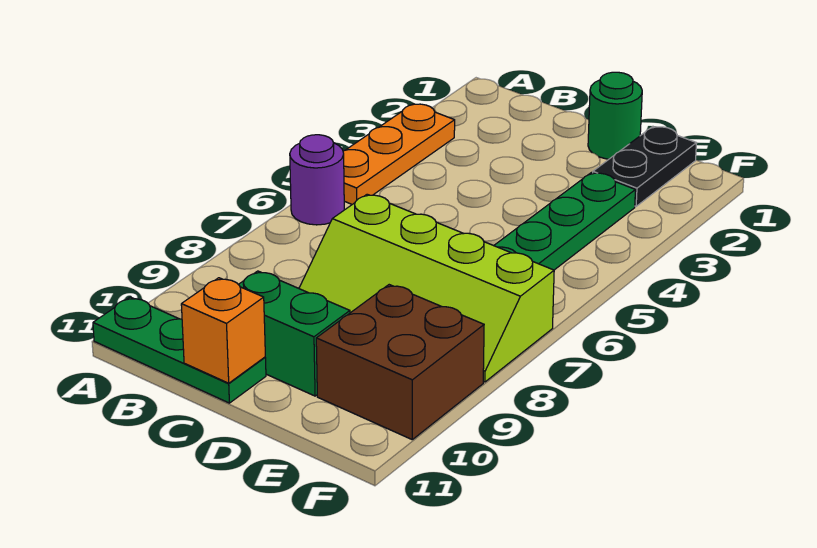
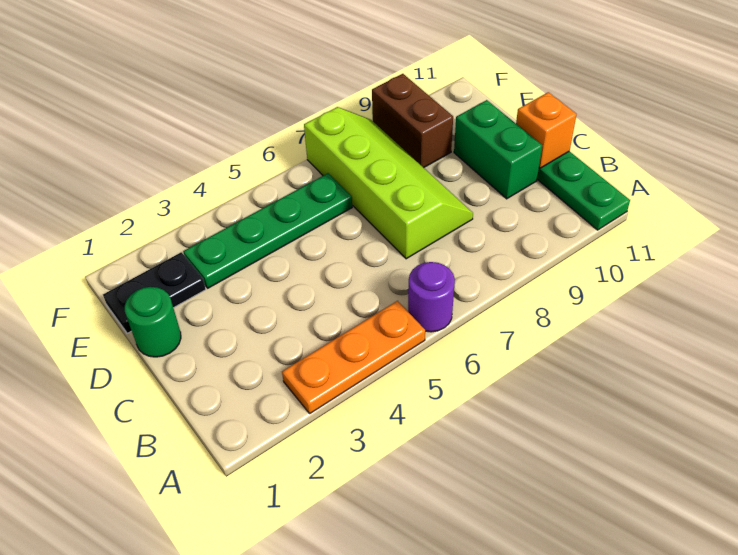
brown 2x2 brick [316,285,484,439] -> brown 1x2 brick [372,74,453,168]

